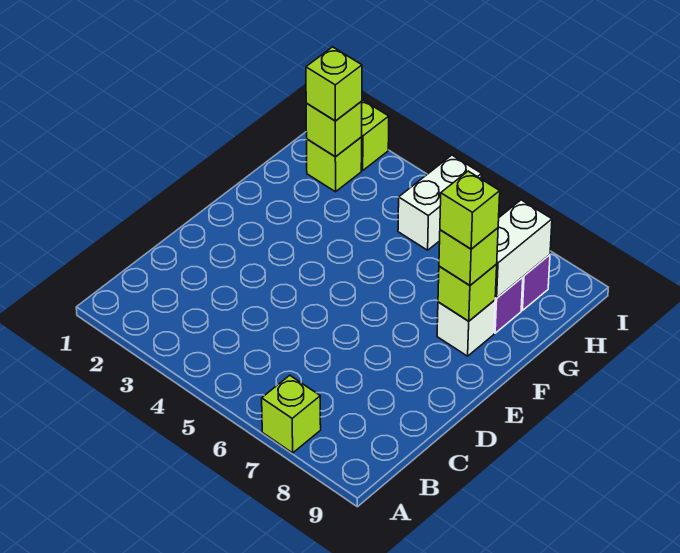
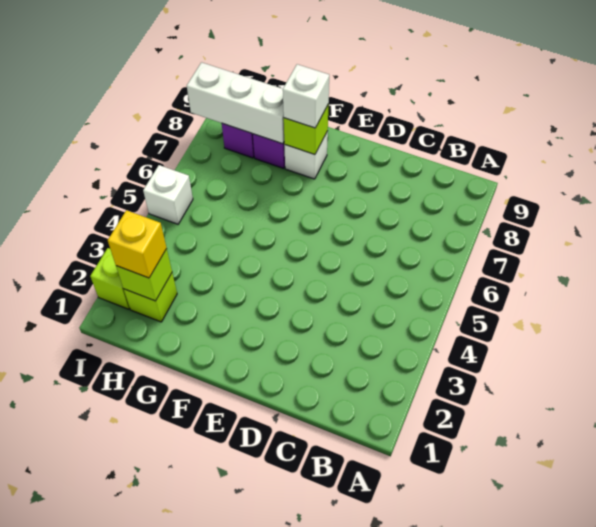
lime 1x1 brick [262,375,321,453] -> none
lime 1x1 brick [439,228,498,285] -> white 1x1 brick [283,64,329,128]
lime 1x1 brick [440,171,500,249] -> none
white 1x2 brick [495,200,552,298] -> white 1x3 brick [187,62,284,144]
lime 1x1 brick [306,47,362,121] -> yellow 1x1 brick [108,210,167,278]
white 1x2 brick [398,155,482,250] -> white 1x1 brick [143,165,193,224]

